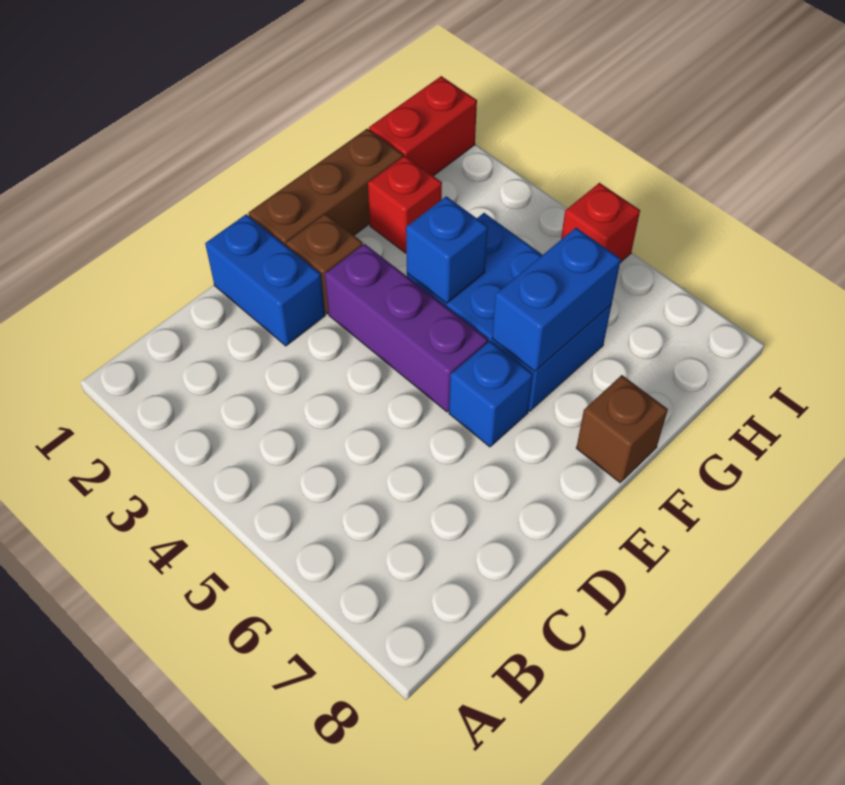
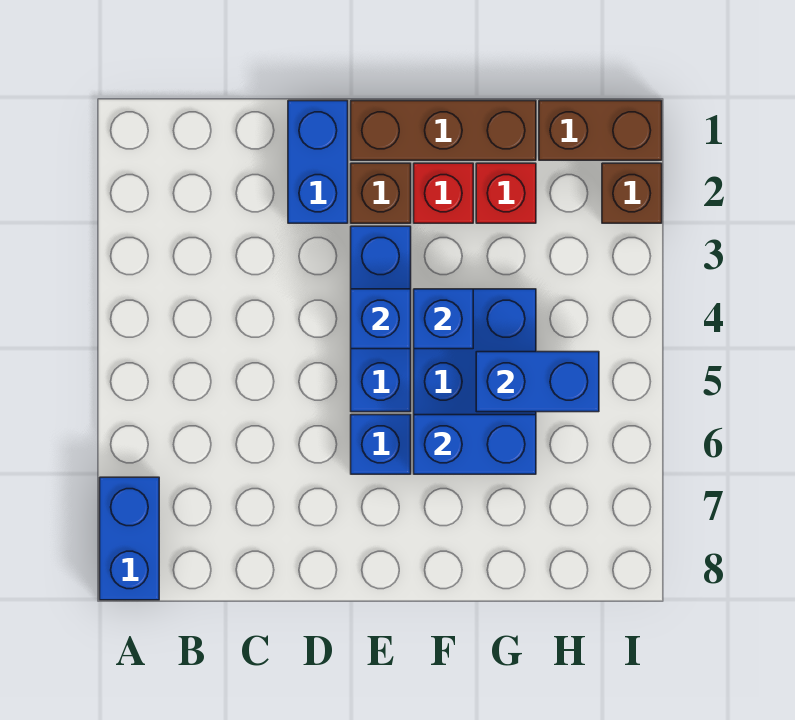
none -> blue 1x2 brick [100,477,159,600]
purple 1x3 brick [325,244,488,412] -> blue 1x3 brick [351,226,411,412]
none -> blue 1x1 brick [351,289,411,349]
brown 1x1 brick [576,375,668,483] -> brown 1x1 brick moved to [602,163,662,223]
none -> blue 1x2 brick [476,352,599,412]
red 1x2 brick [369,76,477,176] -> brown 1x2 brick [539,101,662,160]
red 1x1 brick [561,183,640,263] -> red 1x1 brick moved to [414,163,473,223]

